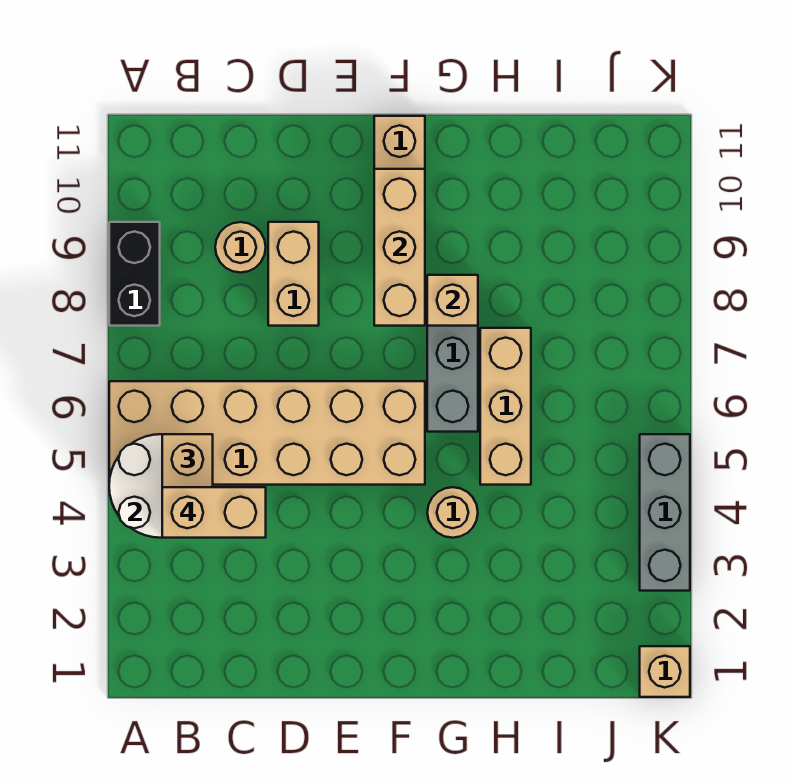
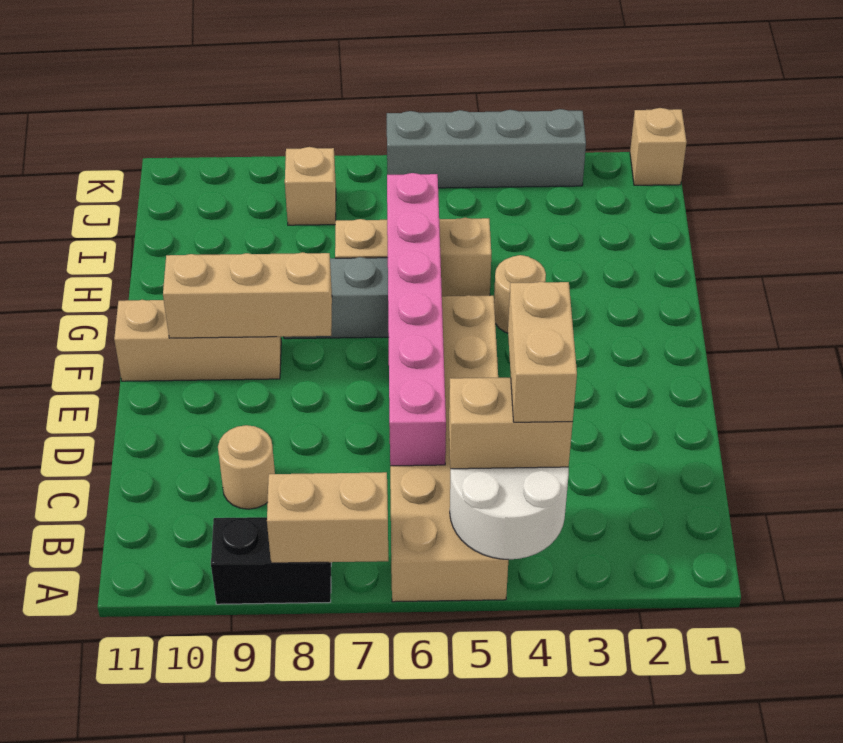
none -> pink 1x6 brick [387,173,446,466]
tan 1x2 brick [268,222,319,326] -> tan 1x2 brick moved to [267,472,388,563]
tan 1x1 brick [427,275,478,326] -> tan 1x1 brick moved to [285,147,336,225]
grey 1x3 brick [640,434,690,591] -> grey 1x4 brick [387,109,586,188]

